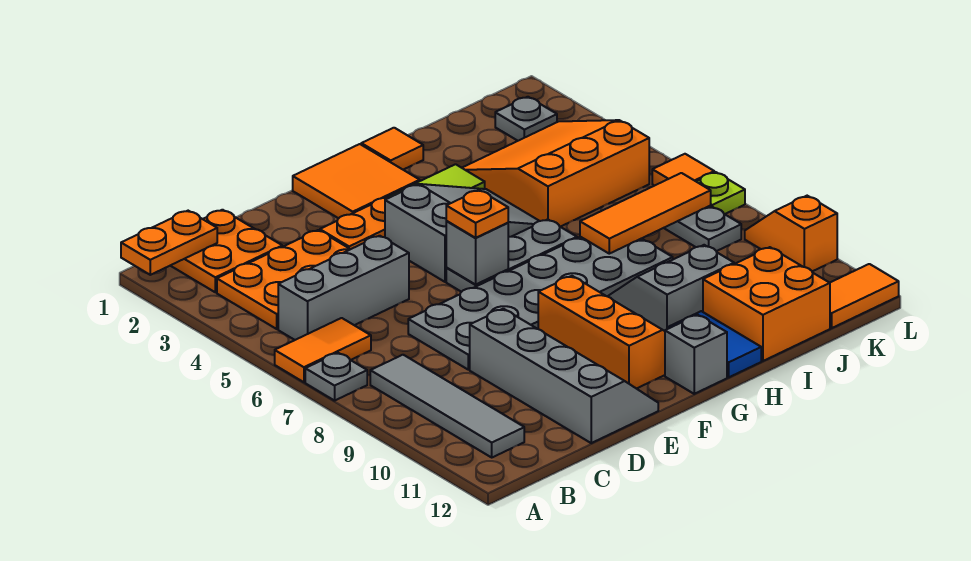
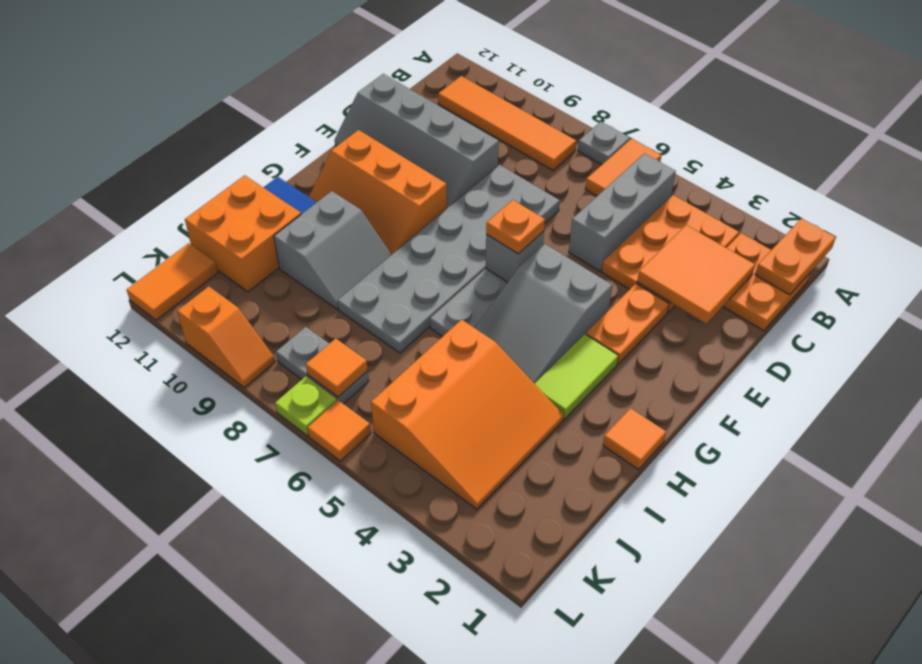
grey 1x4 tile [370,355,524,457] -> orange 1x4 tile [438,76,576,170]
orange 2x2 tile [293,144,420,218] -> orange 2x2 tile moved to [637,225,755,323]
grey 1x1 brick [665,315,727,394] -> none
orange 1x3 tile [580,173,711,254] -> orange 1x1 tile [306,338,368,397]
grey 1x1 plate [495,97,557,141] -> none

